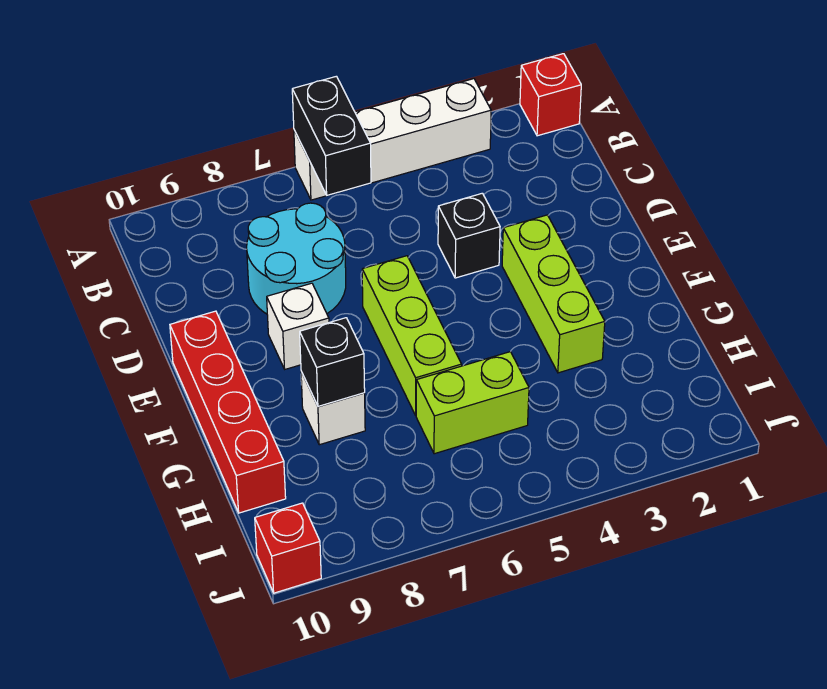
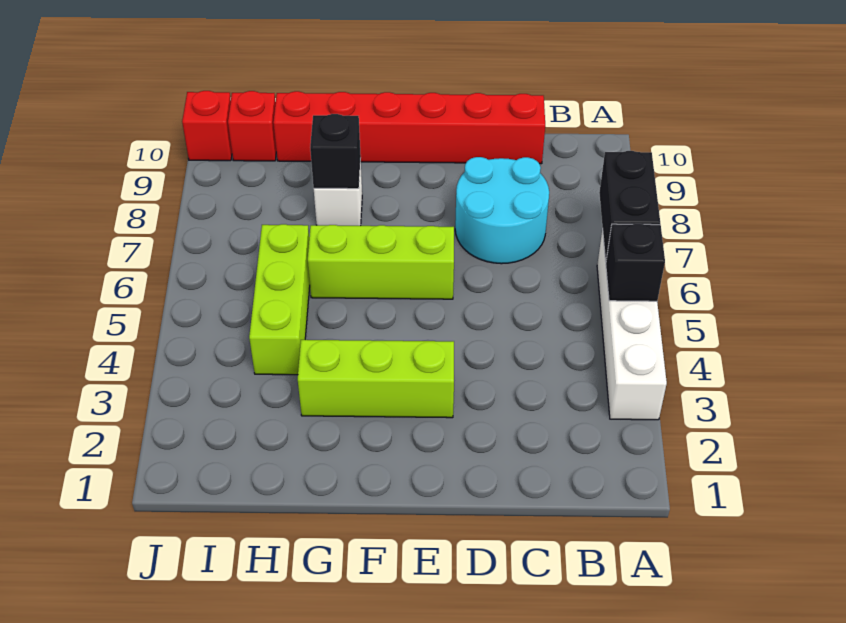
red 1x1 brick [520,54,581,136] -> red 1x1 brick moved to [228,91,276,161]
black 1x2 brick [292,76,371,195] -> black 1x2 brick turned to [599,151,660,262]
black 1x1 brick [438,193,500,278] -> black 1x1 brick moved to [606,224,665,301]
white 1x1 brick [267,283,329,369] -> none
red 1x4 brick [170,311,286,513] -> red 1x6 brick [273,91,545,164]
lime 1x2 brick [416,352,529,454] -> lime 1x3 brick [249,224,310,375]

